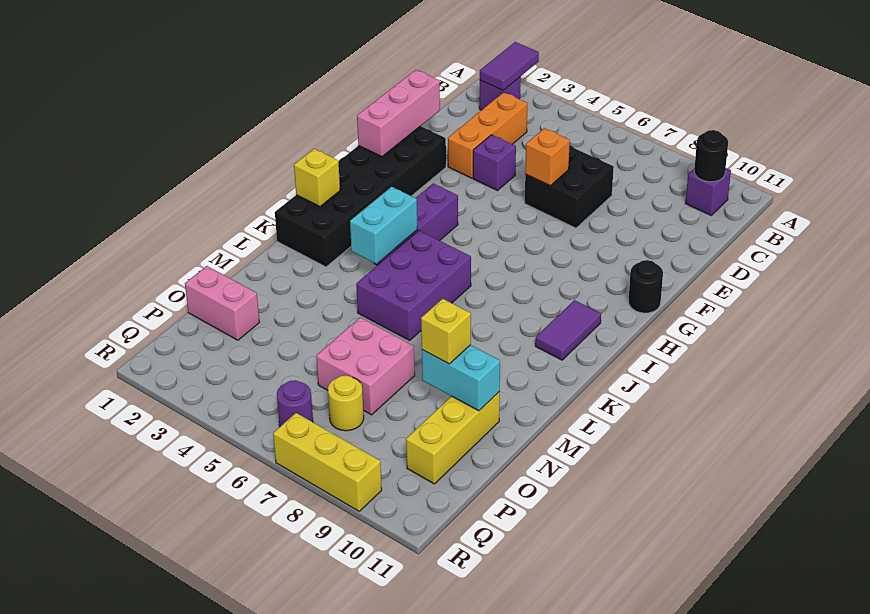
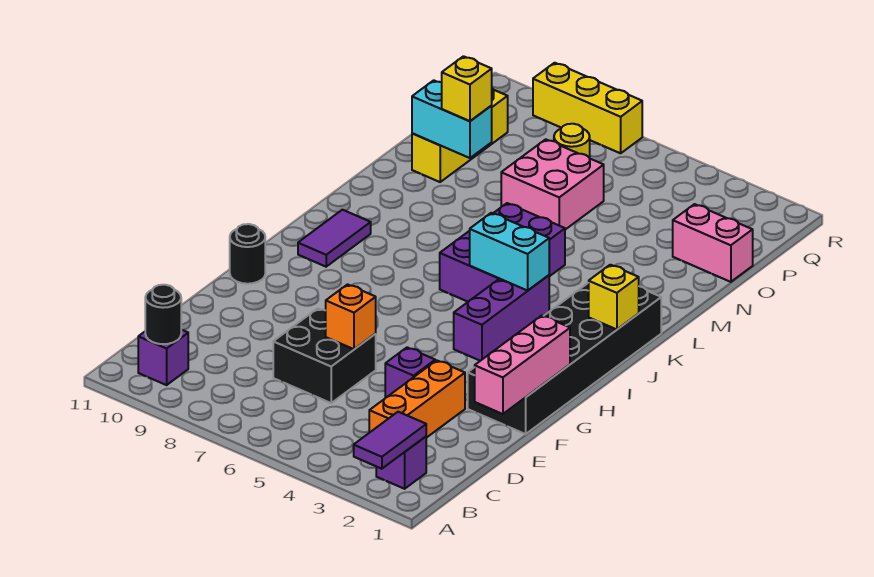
cyan 1x2 brick [350,187,417,264] -> cyan 1x2 brick turned to [470,213,549,291]
purple 1x1 round brick [277,380,313,426] -> none

